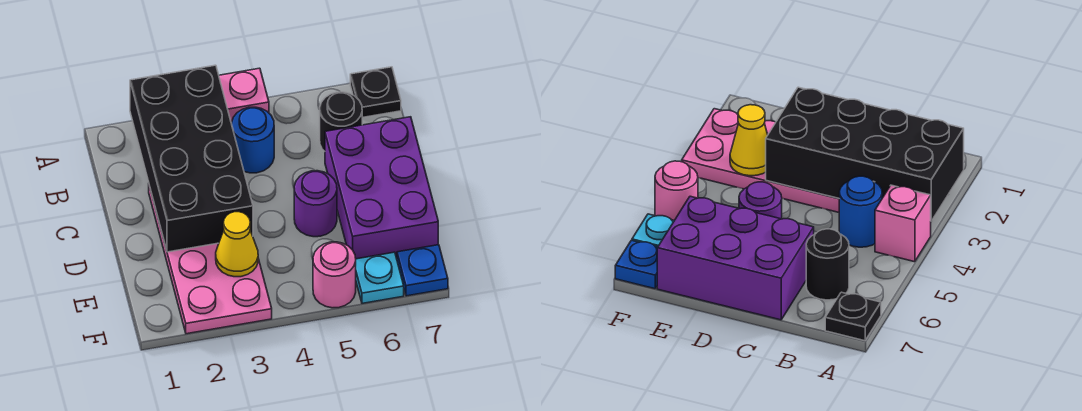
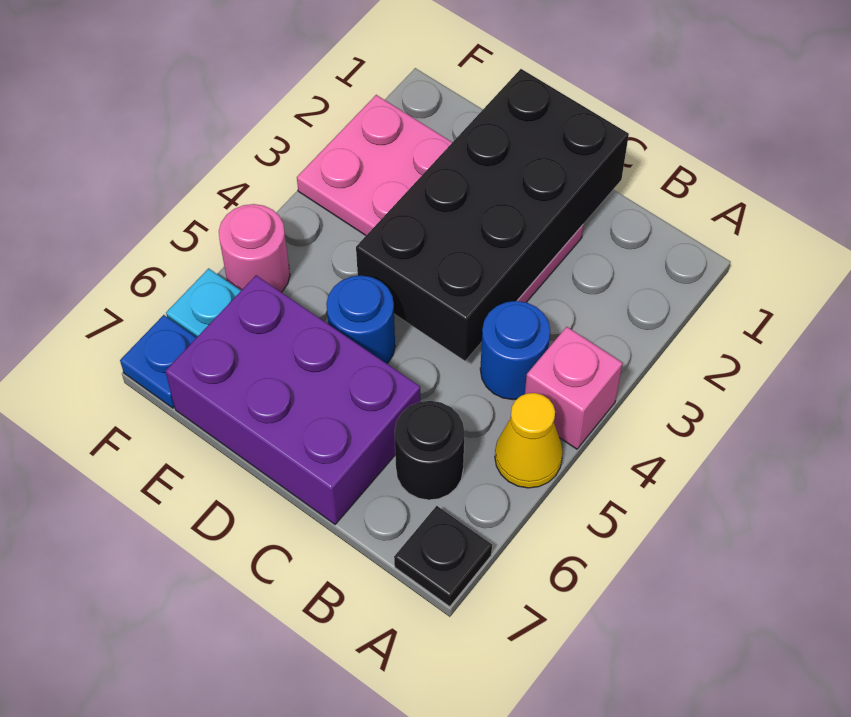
black 2x4 brick [130,65,253,252] -> black 2x4 brick turned to [356,69,629,361]
purple 1x1 round brick [294,171,337,237] -> blue 1x1 round brick [326,275,395,364]
yellow 1x1 cone [216,212,258,277] -> yellow 1x1 cone moved to [495,393,563,488]

